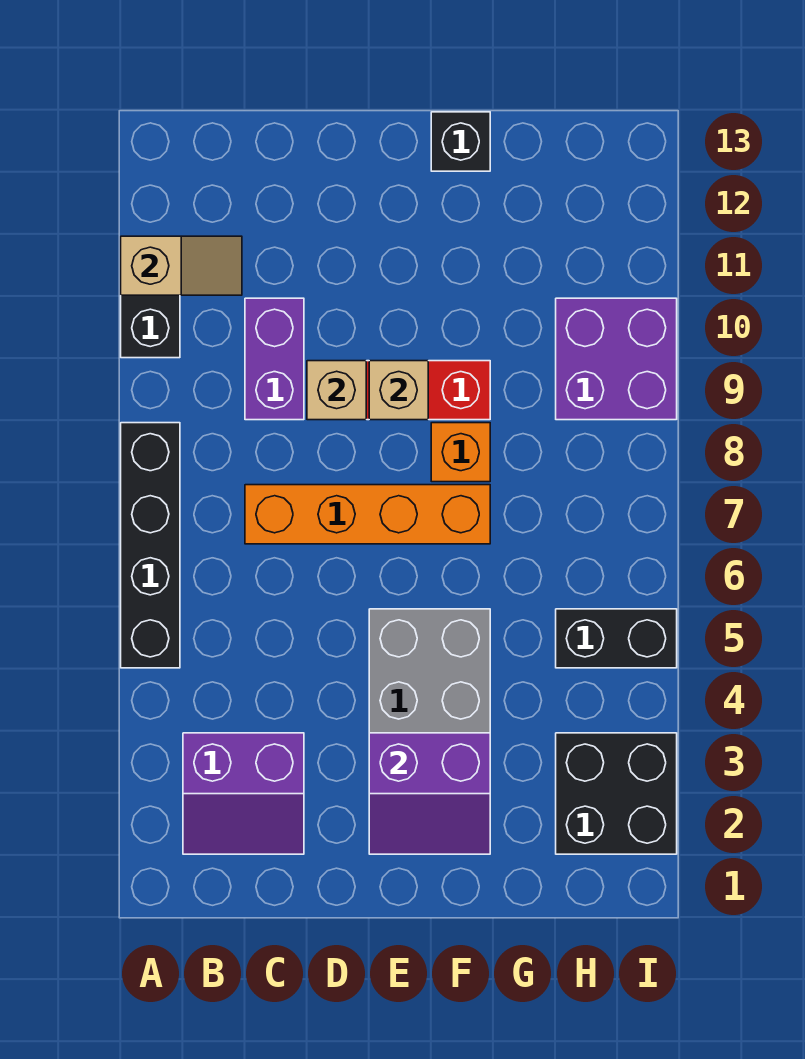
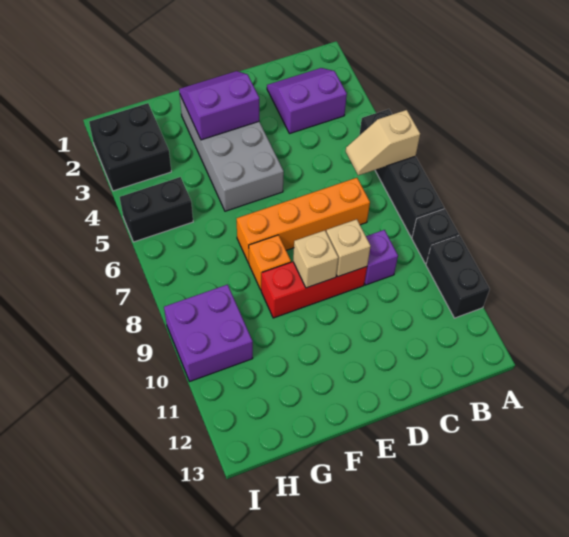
tan 1x2 slope [121,236,242,295] -> tan 1x2 slope moved to [346,110,420,175]
purple 1x2 brick [245,298,304,420] -> purple 1x1 brick [364,230,398,285]
black 1x1 brick [431,112,490,171] -> black 1x1 brick moved to [412,209,459,264]

